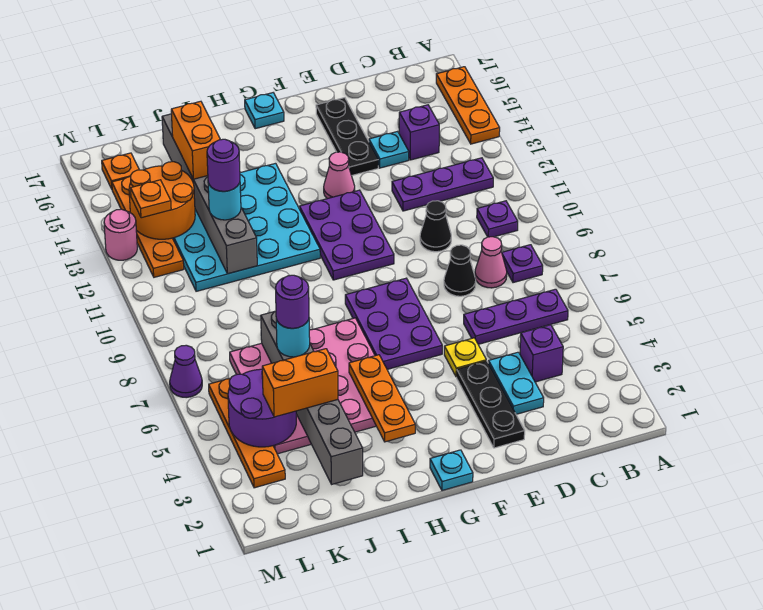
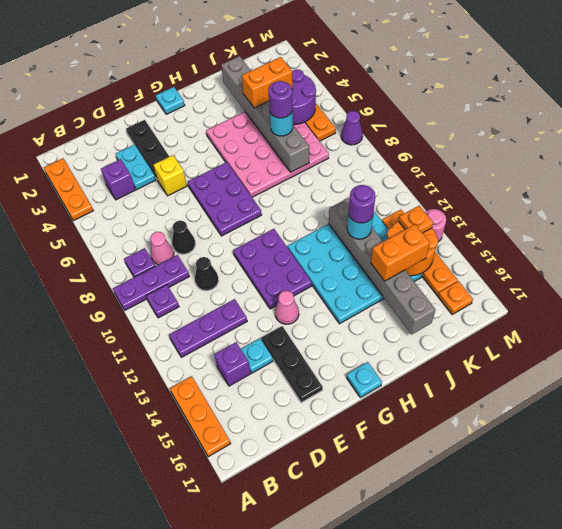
purple 1x3 plate [464,289,568,344] -> purple 1x3 plate moved to [113,255,189,310]
yellow 1x1 plate [444,338,486,377] -> yellow 1x1 brick [154,155,187,196]
orange 1x3 plate [349,355,415,442] -> orange 1x3 plate moved to [44,158,93,221]
orange 1x2 brick [171,101,220,179] -> orange 1x2 brick turned to [371,224,430,281]

